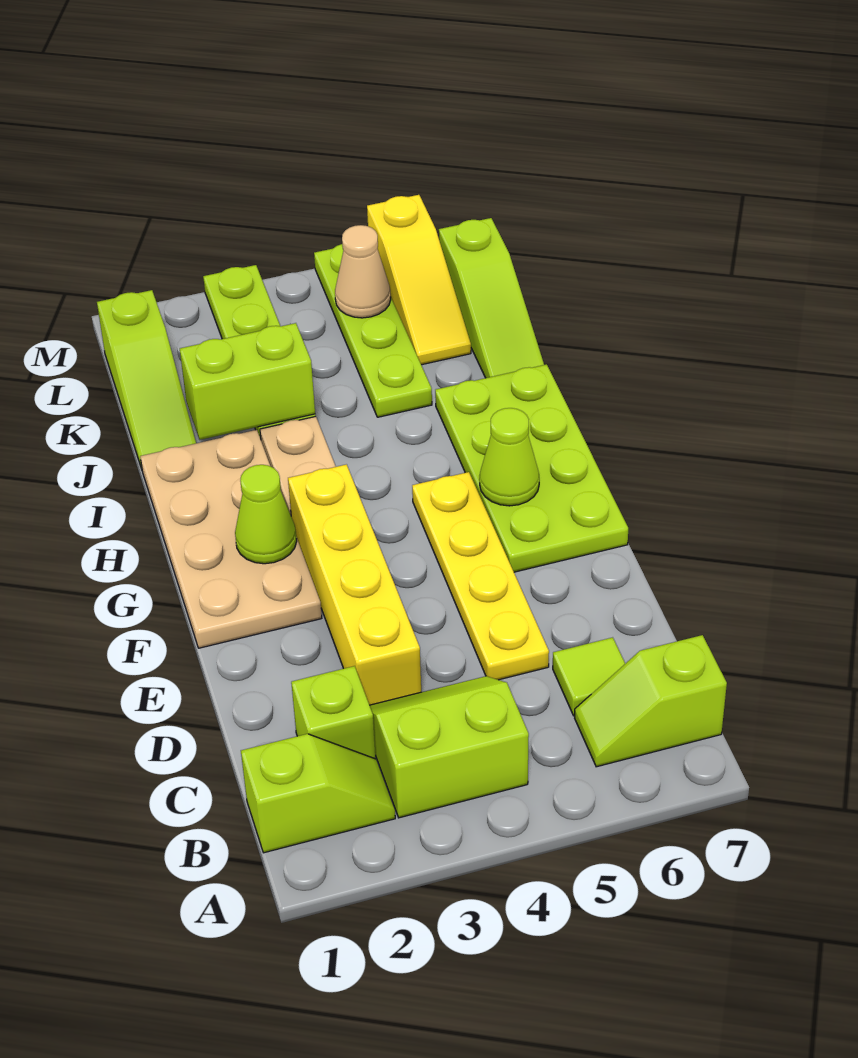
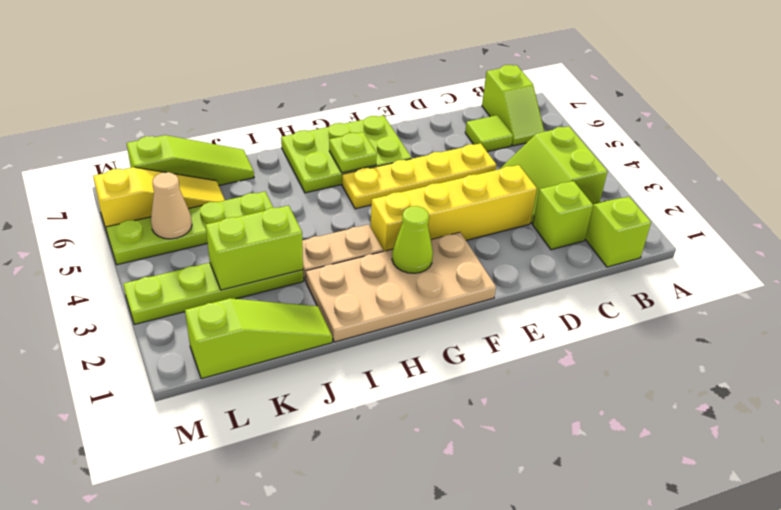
lime 2x4 plate [435,364,628,572] -> lime 2x3 plate [281,116,411,193]
lime 1x1 cone [479,408,539,506] -> lime 1x1 plate [329,132,377,173]
lime 1x2 brick [180,323,315,440] -> lime 1x2 brick turned to [206,205,303,290]

